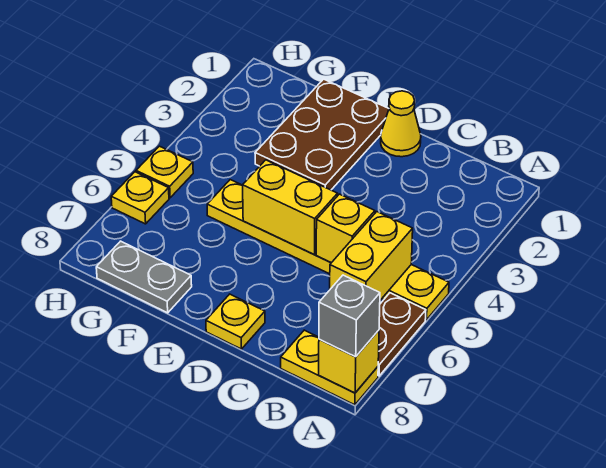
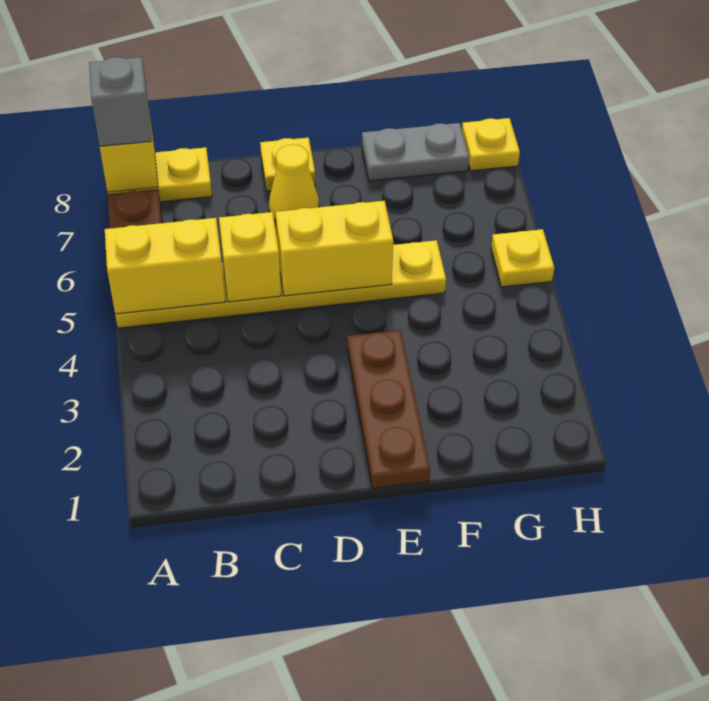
yellow 1x2 brick [330,212,413,300] -> yellow 1x2 brick turned to [105,218,225,314]
yellow 1x1 cone [381,91,421,157] -> yellow 1x1 cone moved to [269,144,319,221]
brown 2x3 plate [255,79,389,190] -> brown 1x3 plate [347,330,430,489]
yellow 1x1 plate [111,172,169,224] -> yellow 1x1 plate moved to [462,118,520,171]

